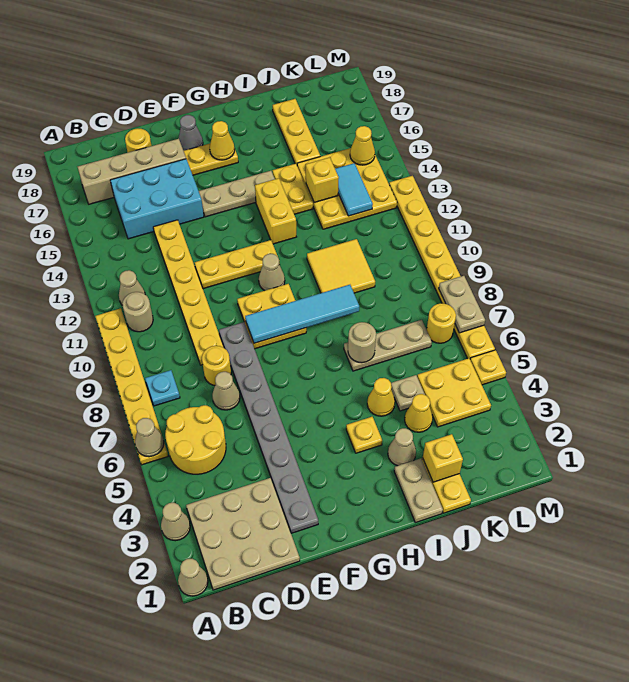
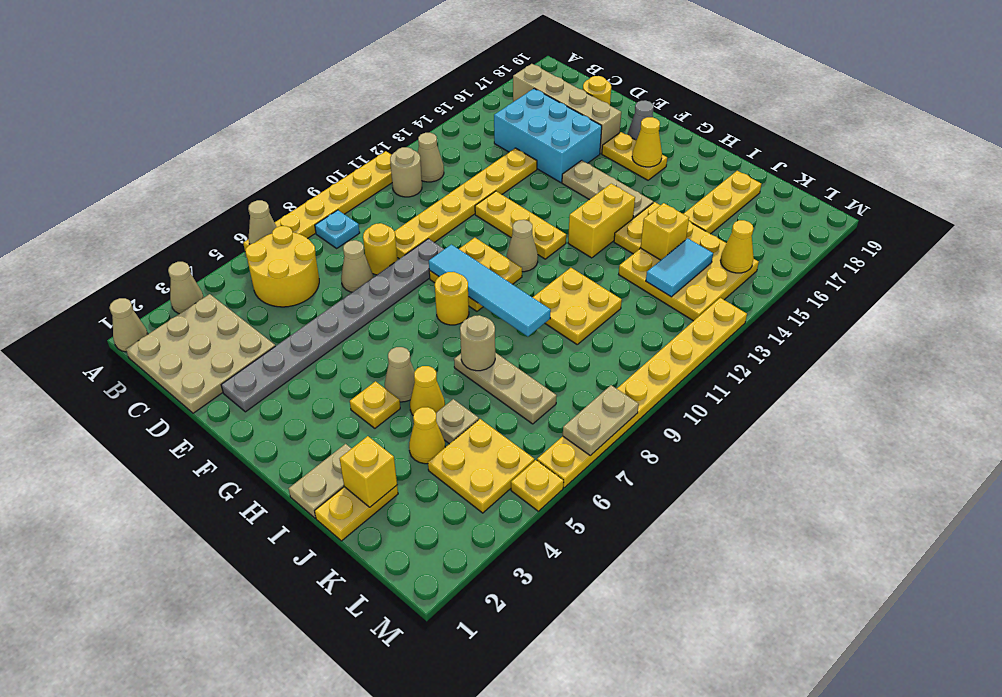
tan 1x1 cone [388,428,416,466] -> tan 1x1 cone moved to [385,347,415,402]
yellow 2x2 tile [307,239,375,293] -> yellow 2x2 plate [533,268,622,344]
yellow 1x1 round brick [427,303,456,343] -> yellow 1x1 round brick moved to [435,272,469,325]

